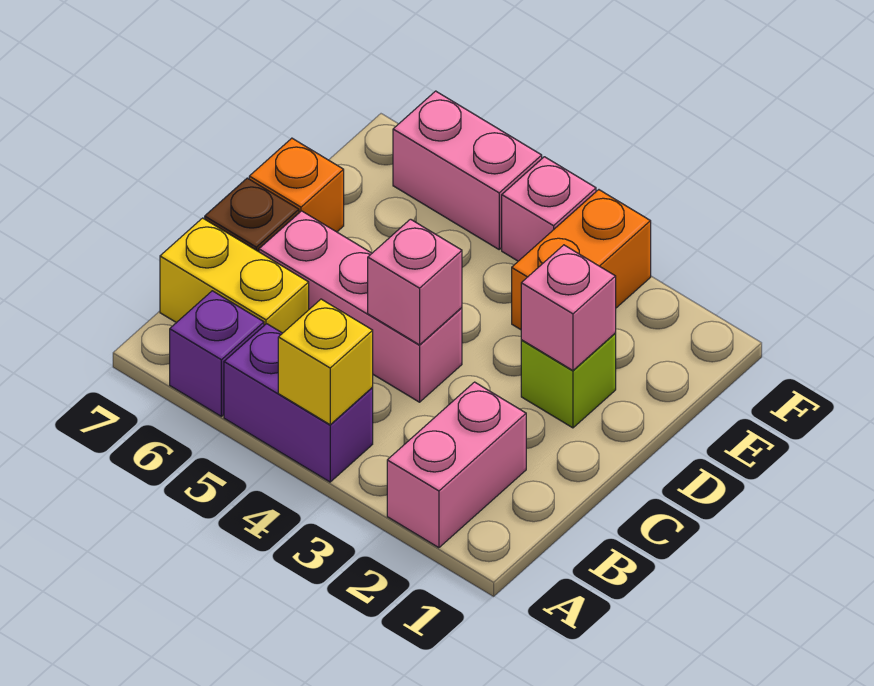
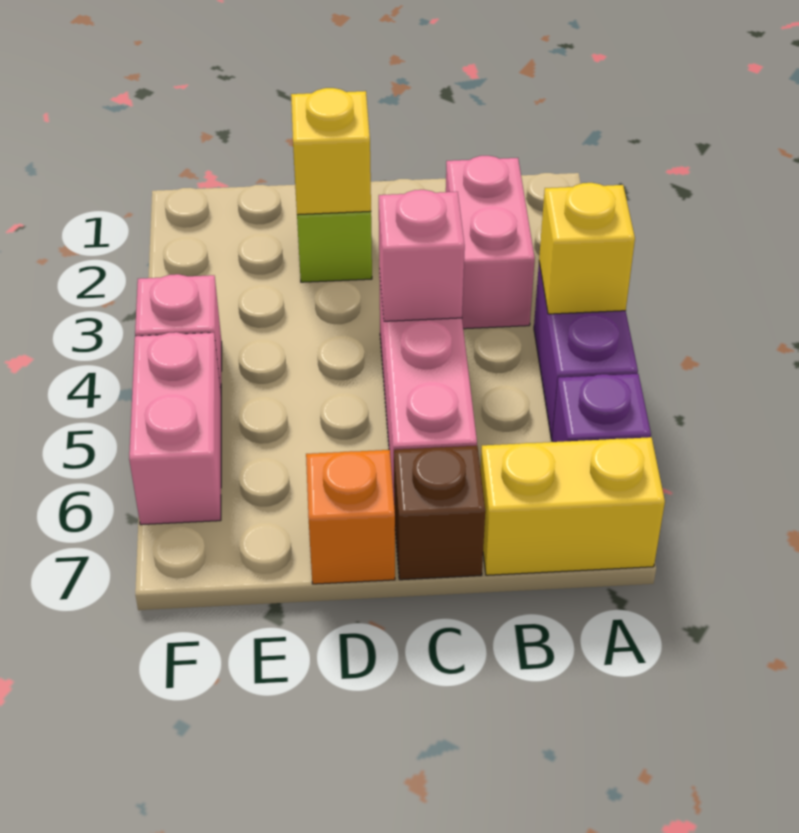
pink 1x2 brick [387,382,526,548] -> pink 1x2 brick turned to [446,156,535,329]
yellow 1x2 brick [160,218,309,333] -> yellow 1x2 brick turned to [480,437,665,575]
pink 1x1 brick [521,245,616,370] -> yellow 1x1 brick [291,88,371,215]
orange 1x2 brick [512,190,651,330] -> none

